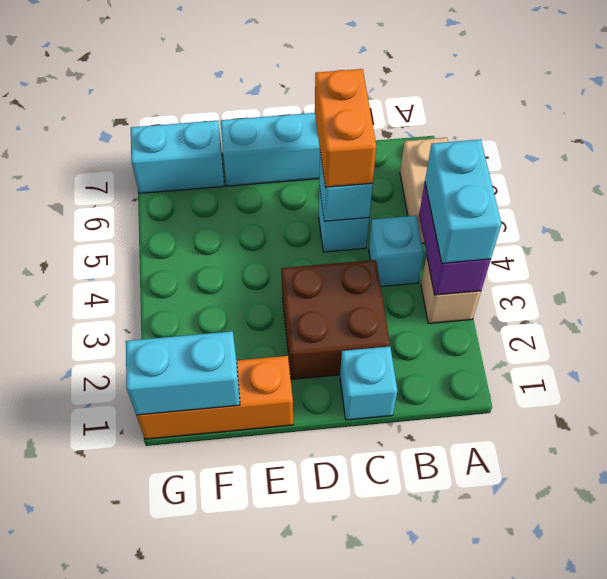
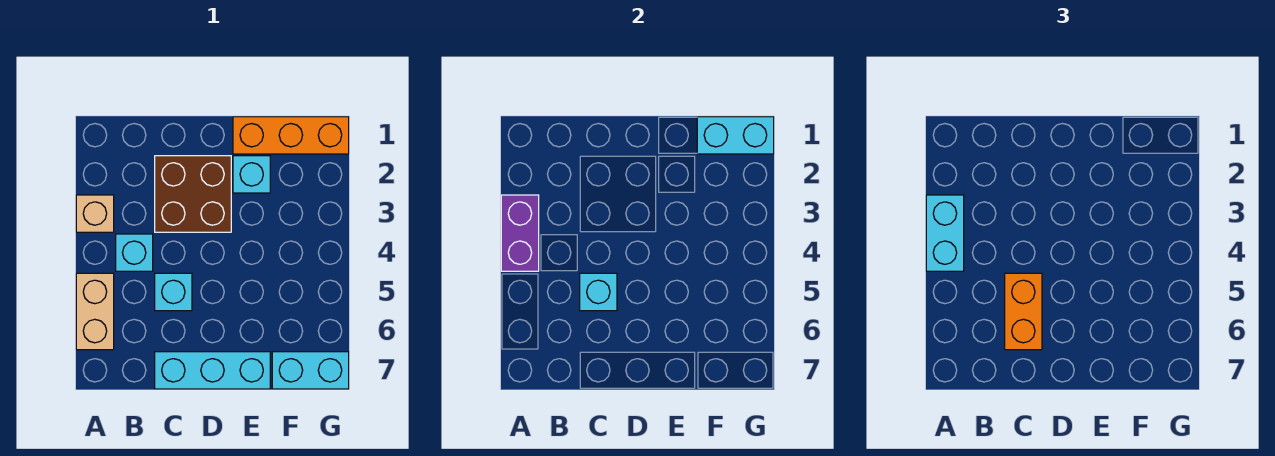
cyan 1x1 brick [340,346,398,420] -> cyan 1x1 brick moved to [233,156,270,193]

